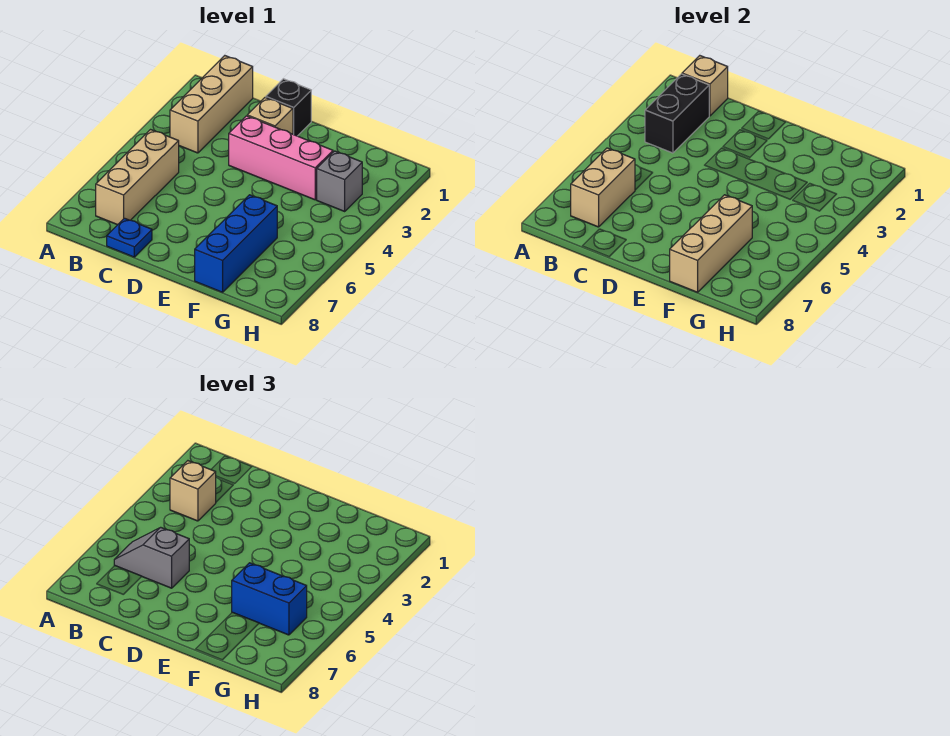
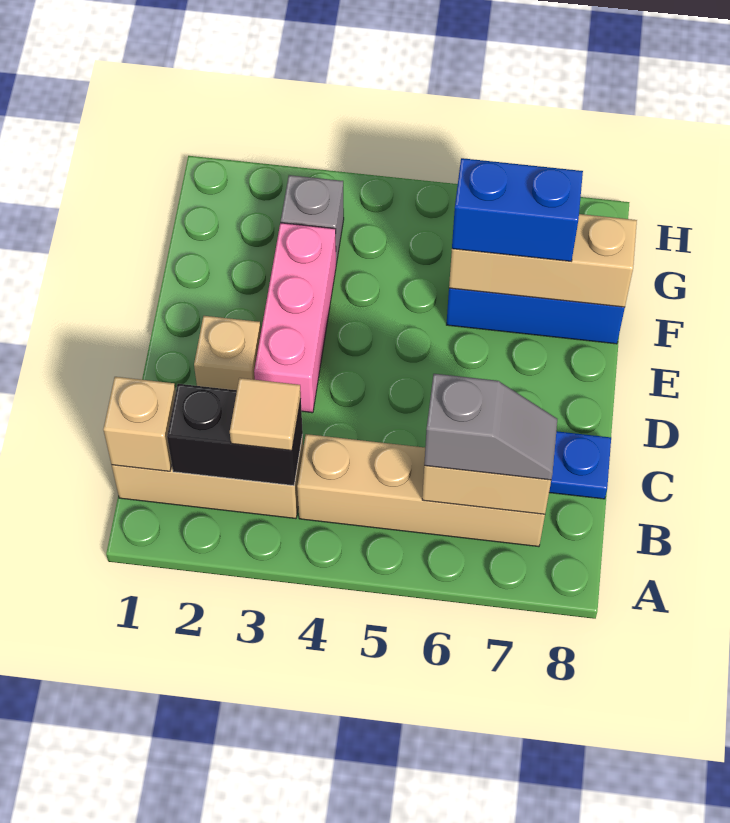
tan 1x1 brick [170,461,216,521] -> tan 1x1 tile [230,378,301,450]
tan 1x3 brick [96,130,179,225] -> tan 1x4 brick [297,434,545,547]
grey 1x2 slope [114,527,189,588] -> grey 1x2 slope turned to [424,374,557,480]
black 1x1 brick [266,79,311,136] -> none
blue 1x2 brick [232,563,307,635] -> blue 1x2 brick turned to [452,158,583,261]

